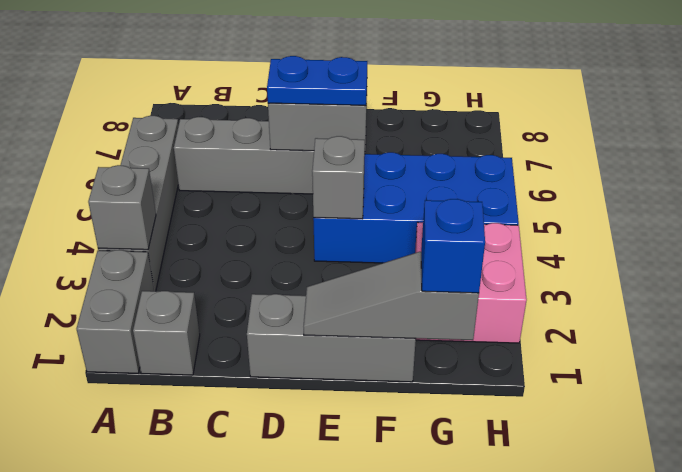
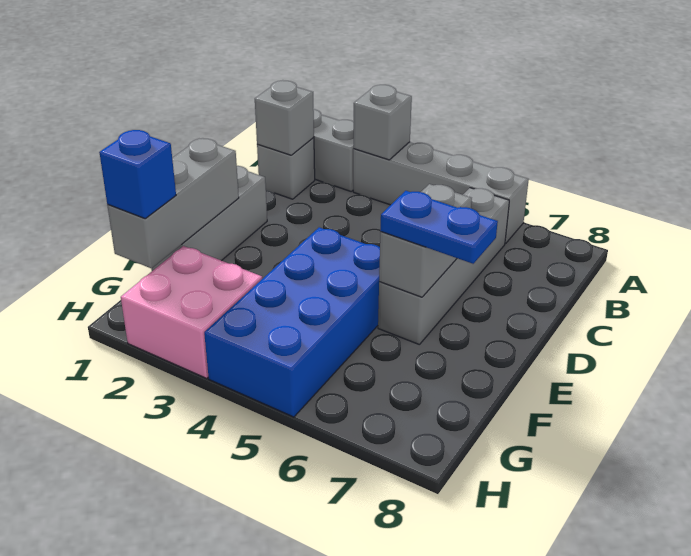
blue 1x2 plate [267,56,367,106] -> blue 1x2 plate turned to [380,191,498,264]
grey 1x3 slope [304,252,479,340] -> grey 1x3 brick [107,138,239,269]
grey 1x1 brick [312,136,365,219] -> grey 1x1 brick moved to [255,80,314,155]

